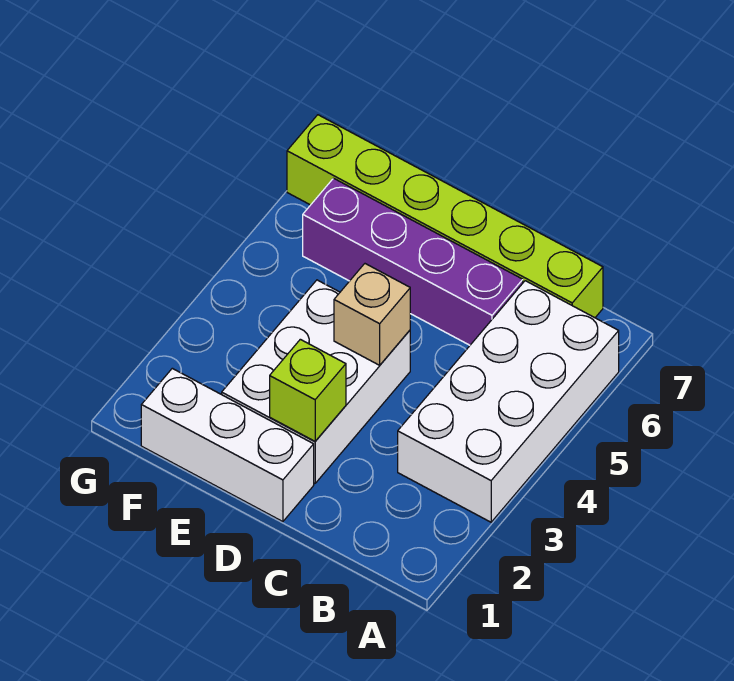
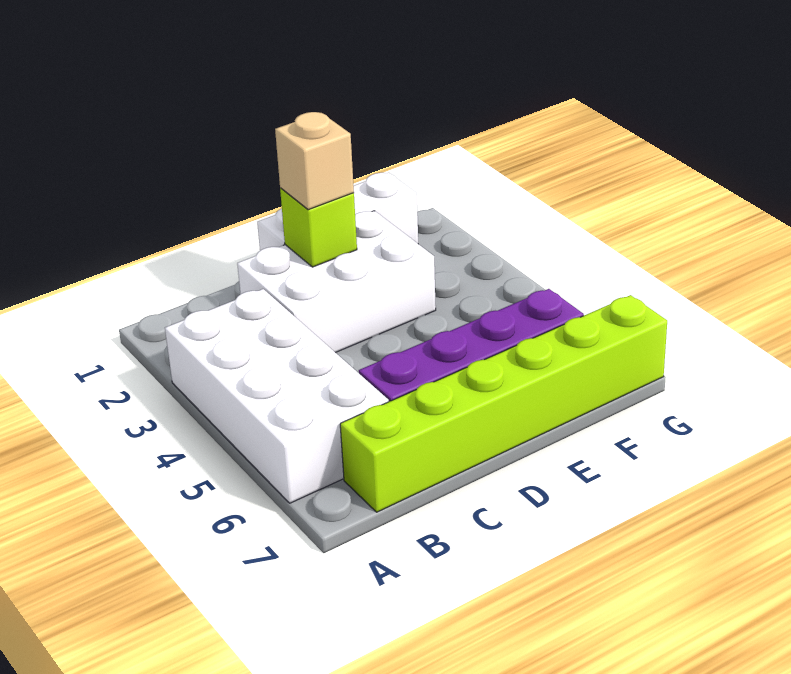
white 2x3 brick [222,280,410,483] -> white 2x3 brick turned to [237,211,436,353]
tan 1x1 brick [334,264,410,365] -> tan 1x1 brick moved to [275,112,354,210]

